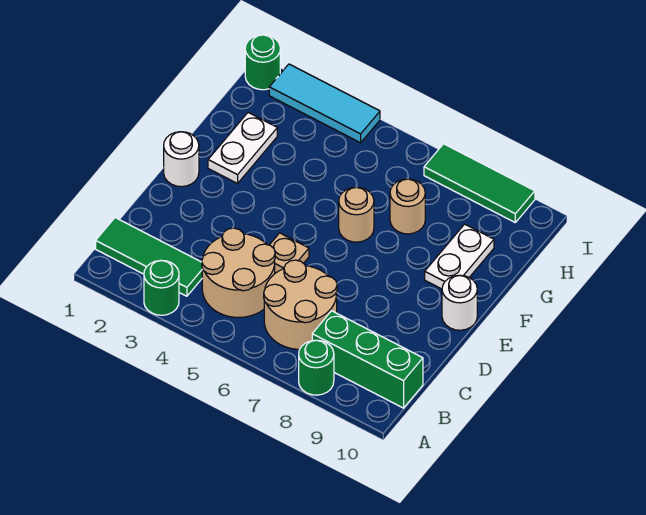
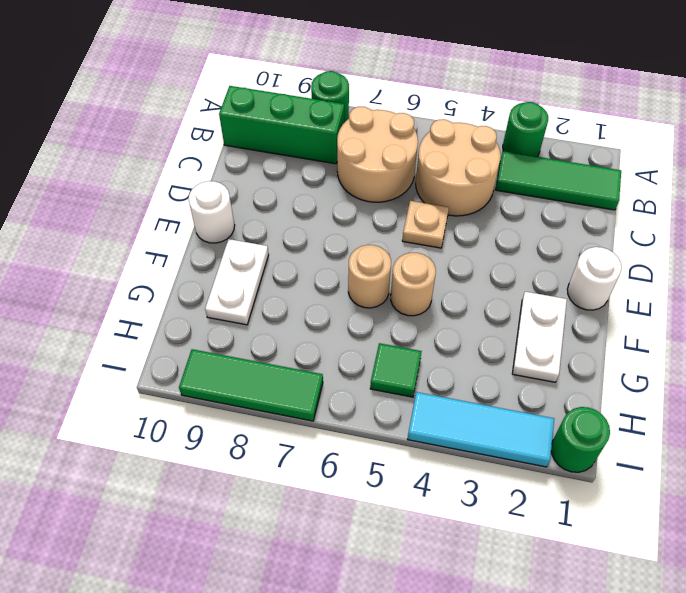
tan 1x1 round brick [390,179,425,234] -> tan 1x1 round brick moved to [391,253,436,316]
none -> green 1x1 tile [370,343,422,397]

